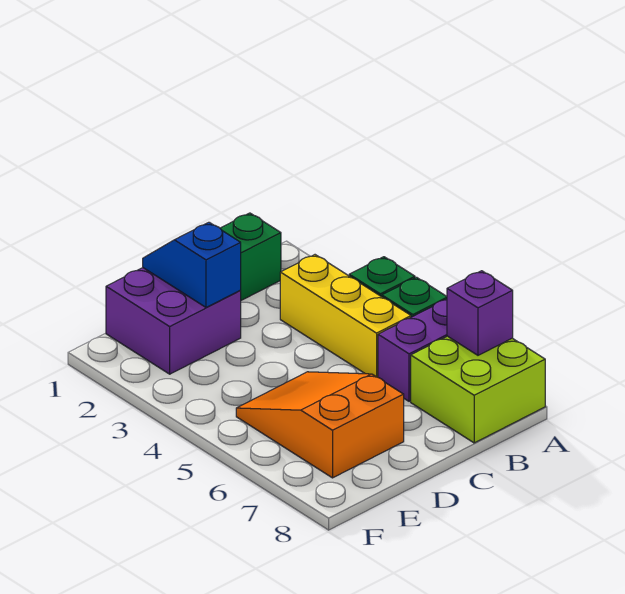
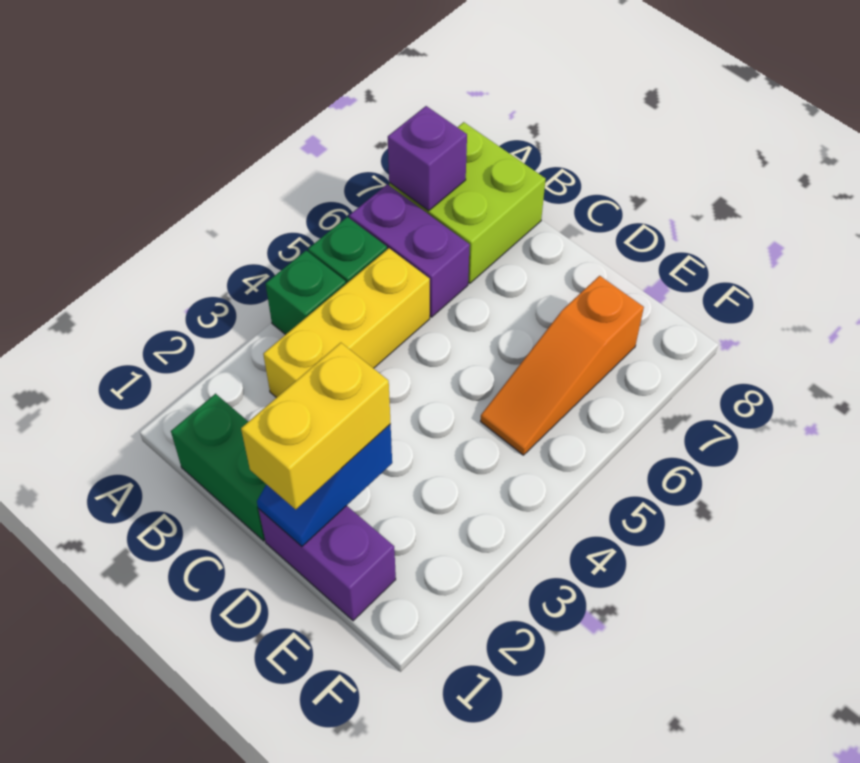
purple 2x2 brick [106,268,241,374] -> purple 1x2 brick [259,506,396,621]
none -> yellow 1x2 brick [241,343,391,509]
orange 2x3 slope [236,372,404,478] -> orange 1x3 slope [480,276,644,455]

